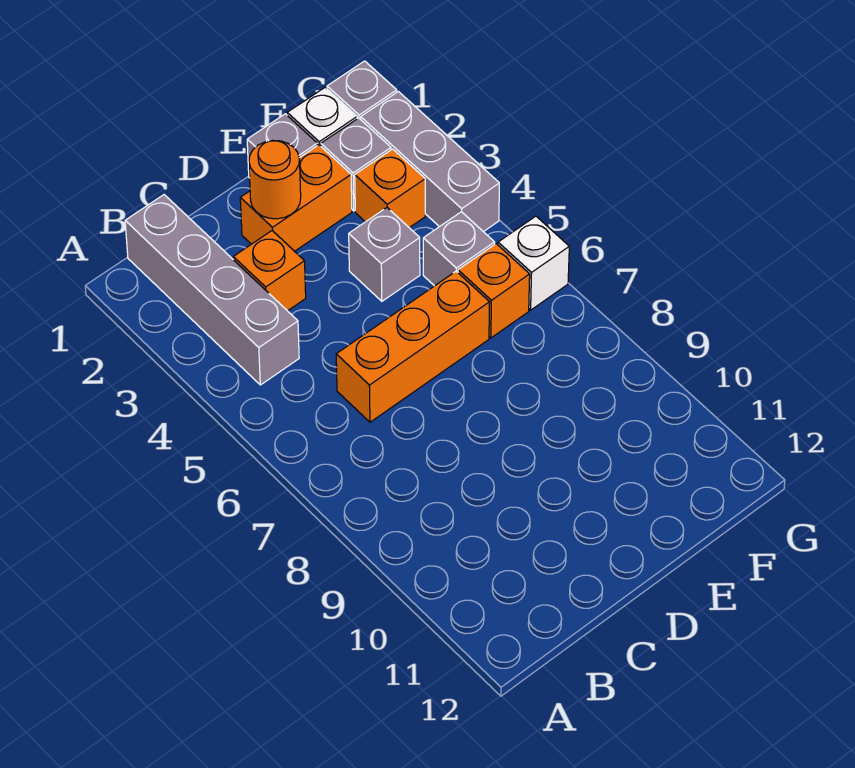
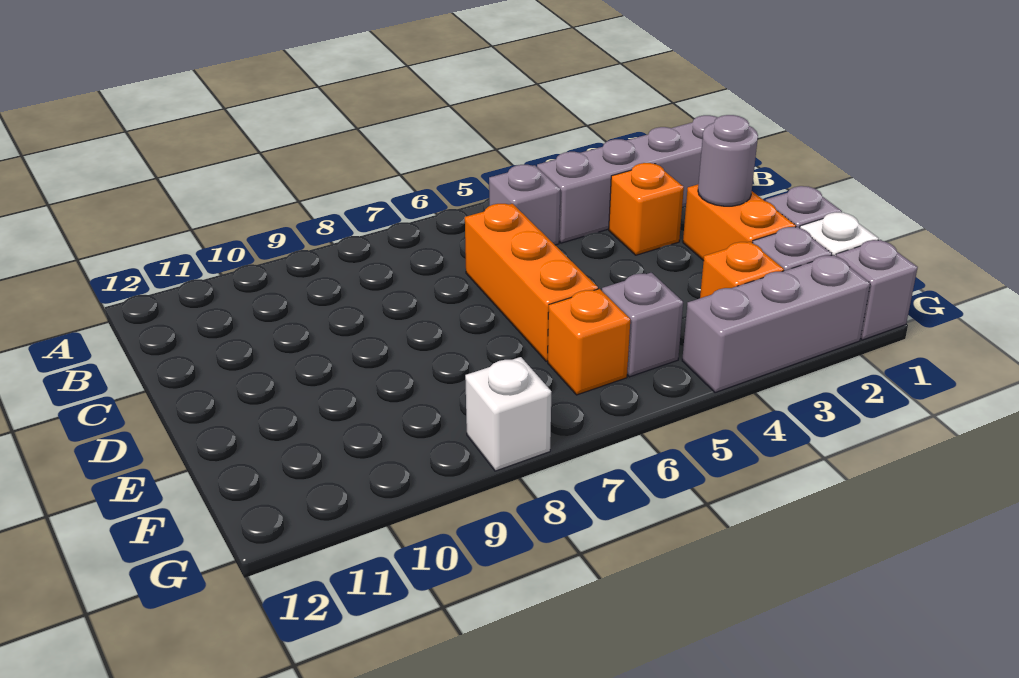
orange 1x1 round brick [249,140,301,219] -> grey 1x1 round brick [698,115,758,206]
grey 1x1 brick [349,208,420,301] -> grey 1x1 brick moved to [489,165,560,245]
white 1x1 brick [498,216,569,310] -> white 1x1 brick moved to [465,357,551,471]

